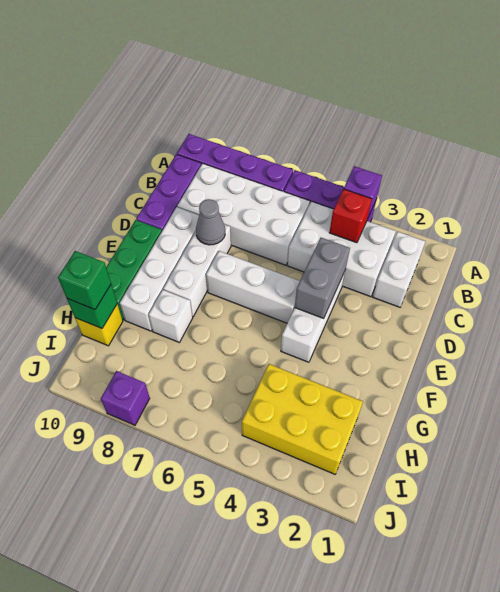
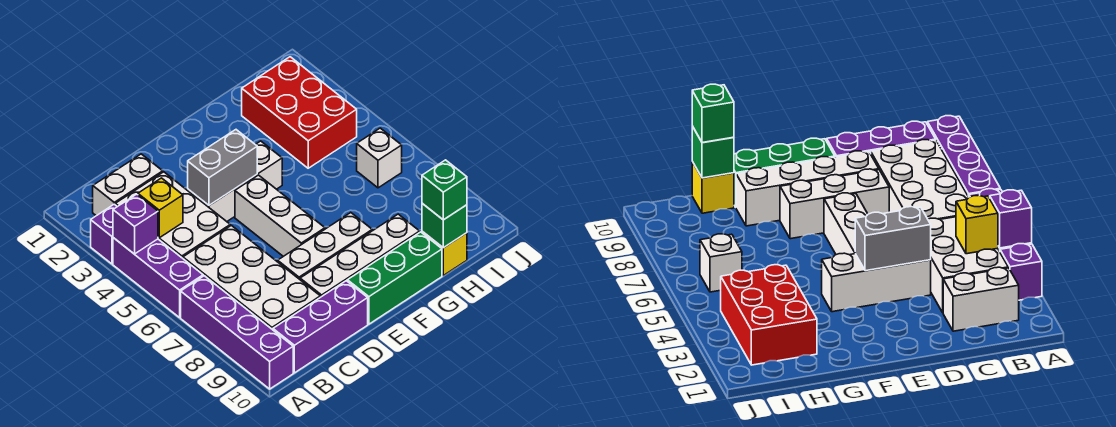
red 1x1 brick [329,189,372,243] -> yellow 1x1 brick [138,178,183,238]
grey 1x1 cone [196,199,225,245] -> none
white 1x1 brick [149,290,193,342] -> white 1x1 brick moved to [357,128,402,188]
yellow 2x3 brick [242,364,363,474] -> red 2x3 brick [242,57,357,168]
purple 1x1 brick [101,371,150,425] -> purple 1x1 brick moved to [91,204,117,264]

